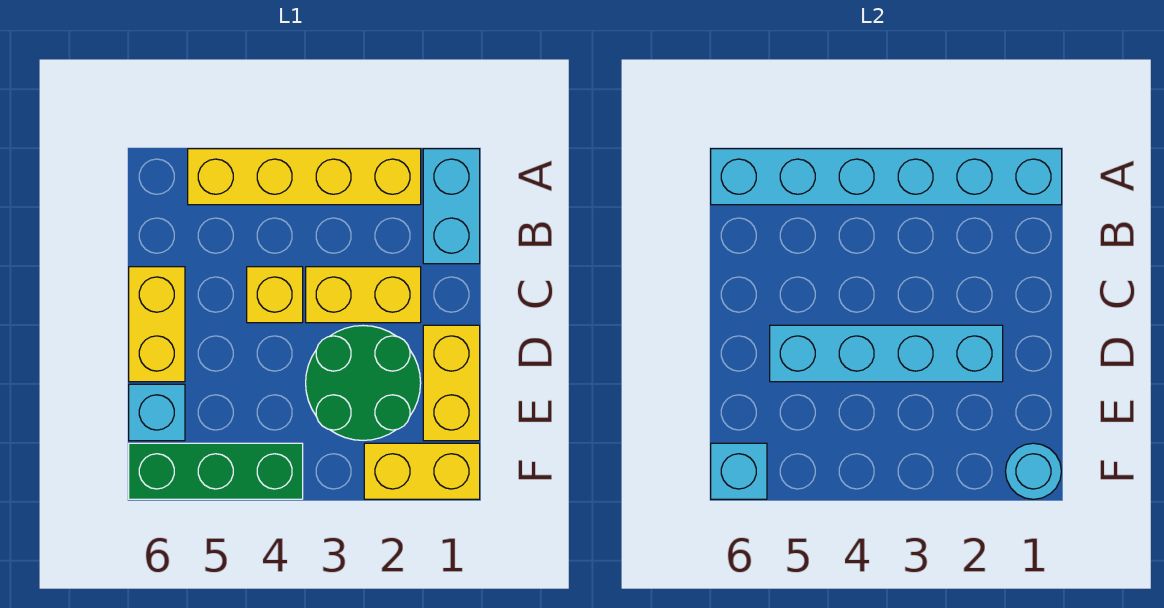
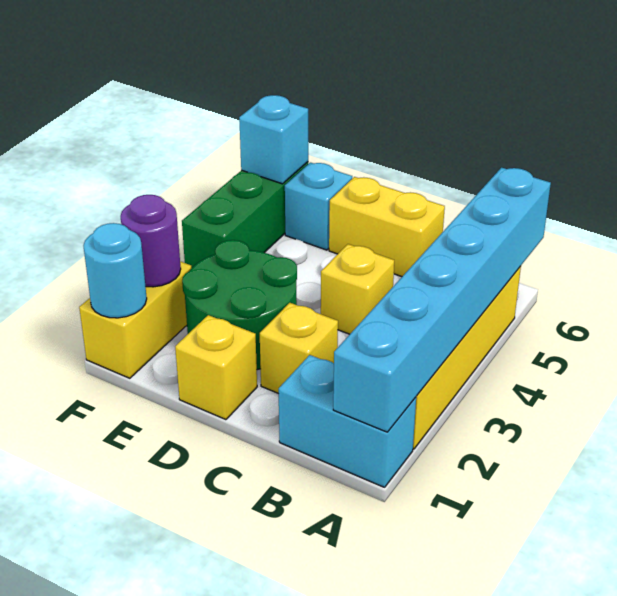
yellow 1x2 brick [306,267,421,323] -> yellow 1x1 brick [260,303,338,394]
yellow 1x2 brick [423,325,480,441] -> yellow 1x1 brick [175,315,257,420]
cyan 1x4 brick [770,325,1003,382] -> none
none -> purple 1x1 round brick [121,195,181,287]

